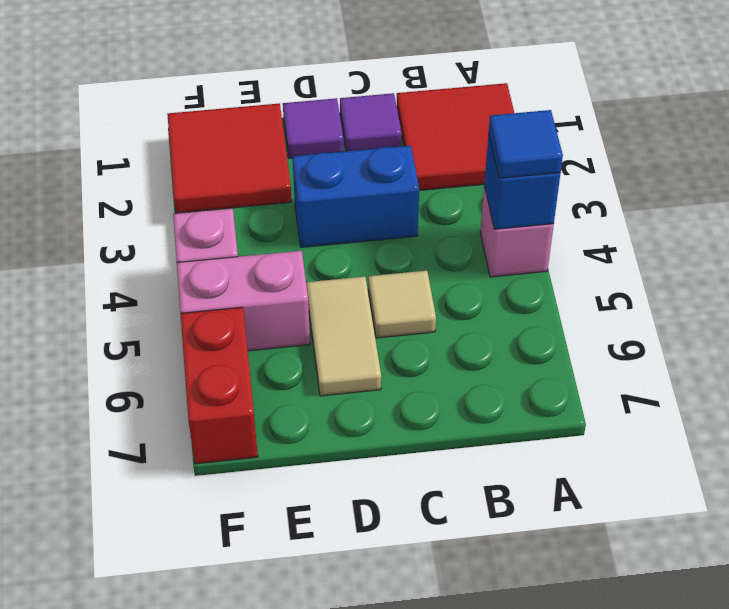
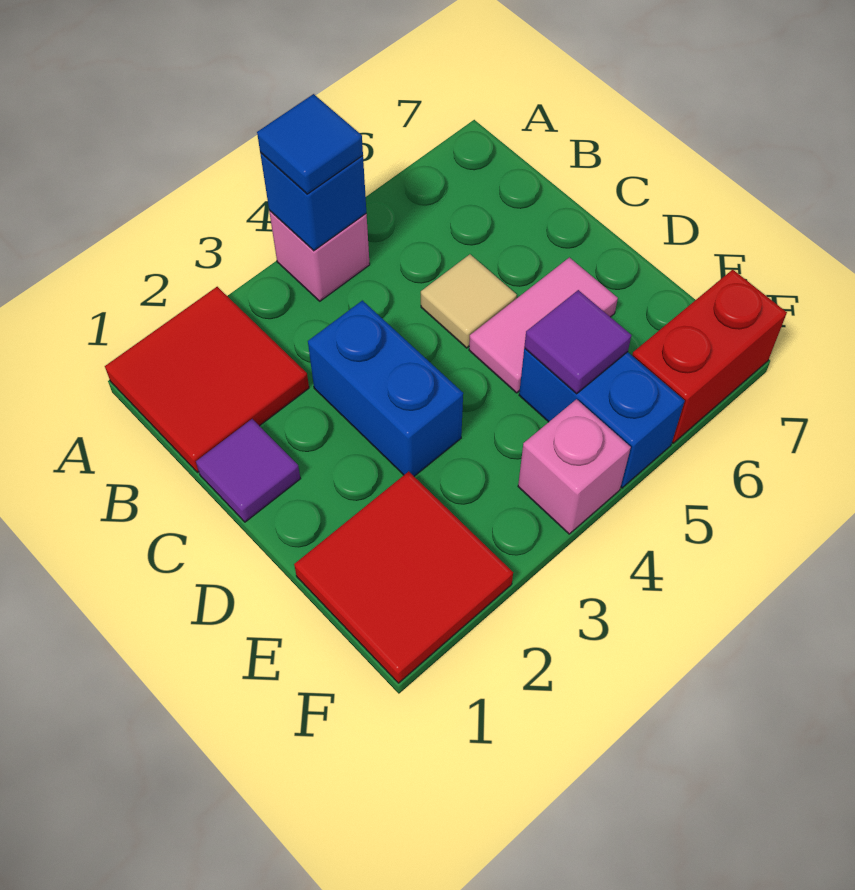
purple 1x1 tile [283,98,344,159] -> purple 1x1 tile moved to [524,290,632,394]
tan 1x2 tile [306,277,381,396] -> pink 1x2 tile [469,257,618,393]
pink 1x2 brick [177,251,310,351] -> blue 1x2 brick [519,349,685,488]

